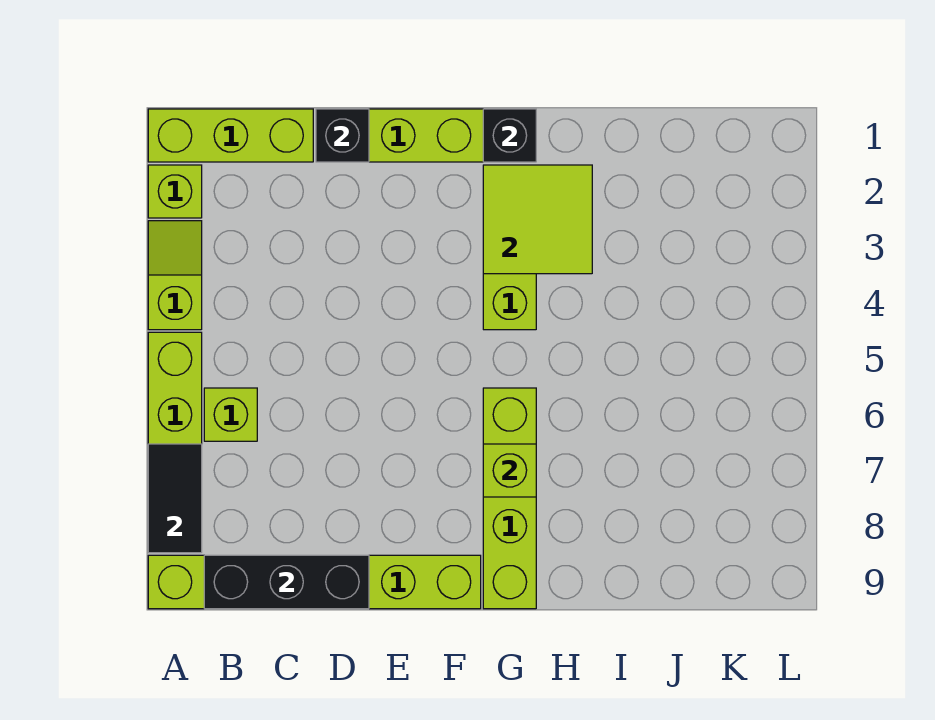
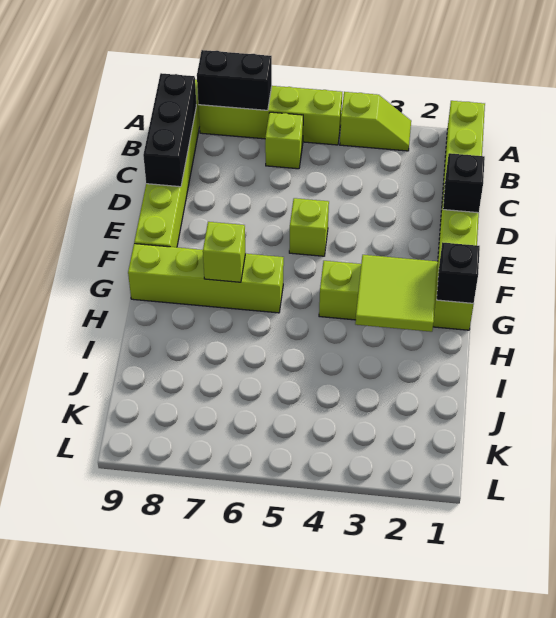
lime 1x1 brick [148,165,202,218] -> lime 1x1 brick moved to [289,198,329,256]
black 1x2 tile [148,444,202,553] -> black 1x2 brick [197,50,272,110]

